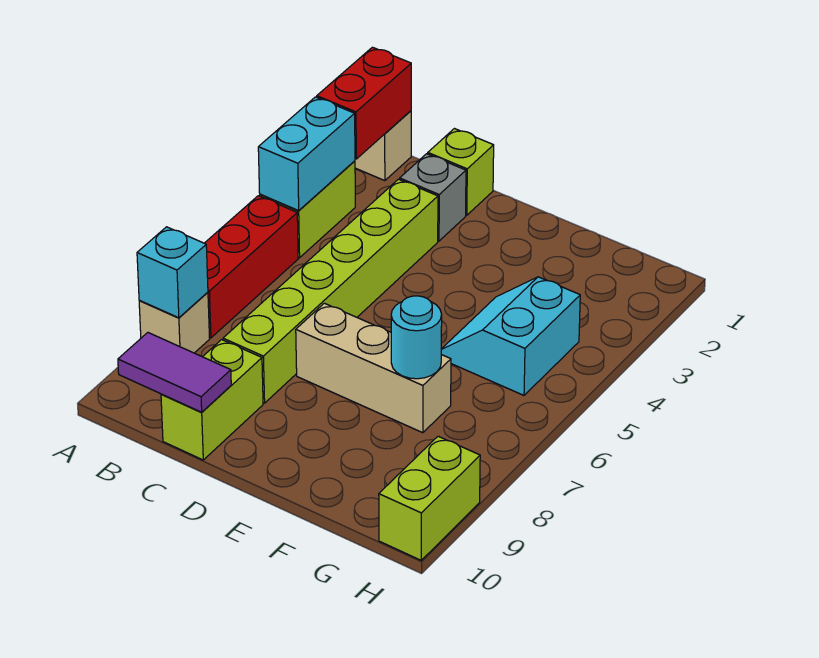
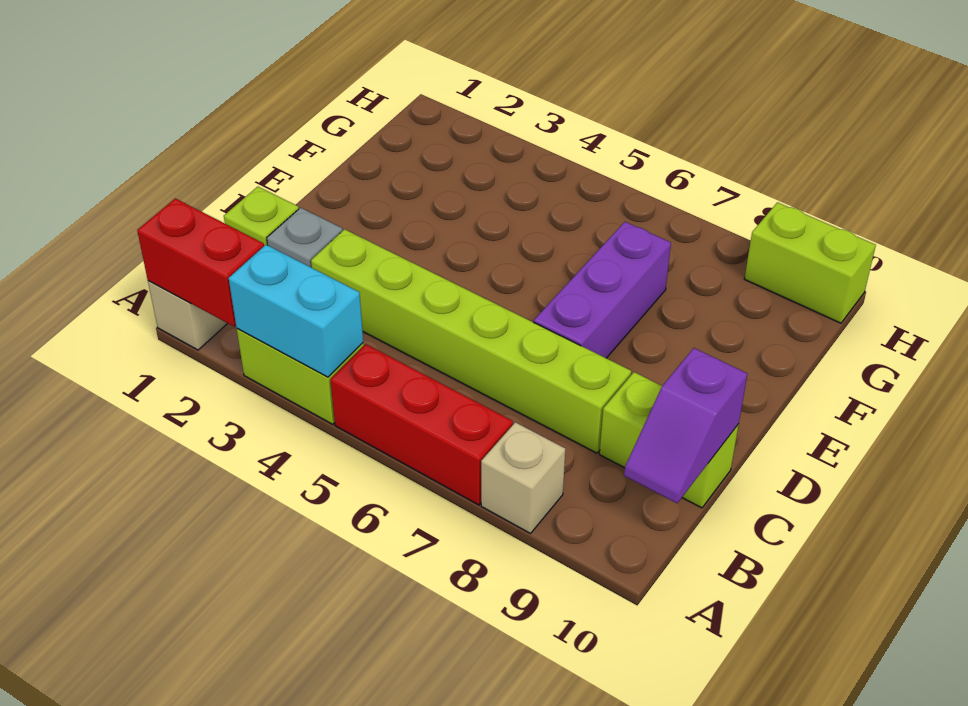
cyan 1x1 brick [137,227,208,318] -> none
purple 1x2 tile [118,333,231,412] -> purple 1x2 slope [624,348,747,503]
tan 1x3 brick [296,303,451,433] -> purple 1x3 brick [534,222,671,358]
cyan 2x2 slope [441,277,580,395] -> none
cyan 1x1 round brick [391,296,442,379] -> none

